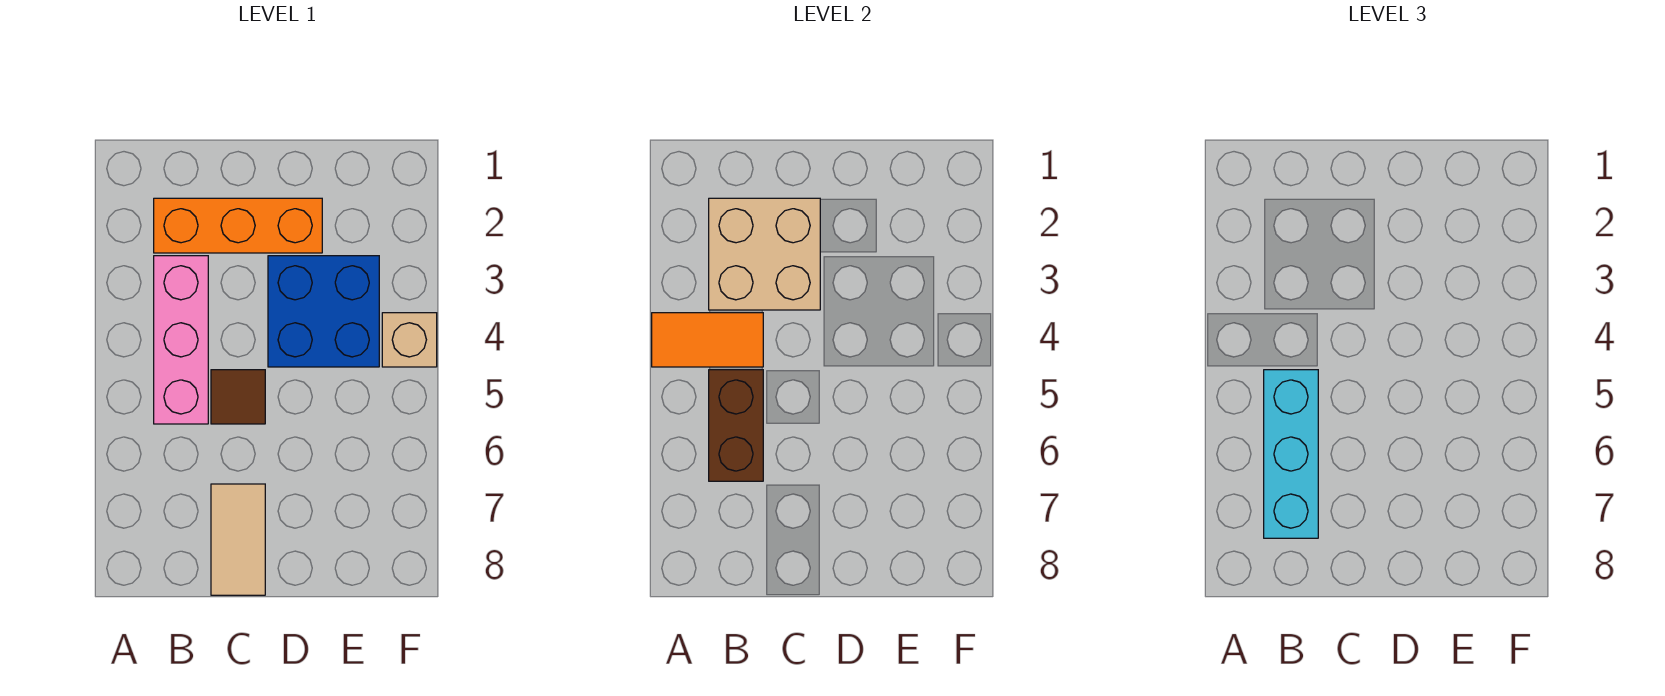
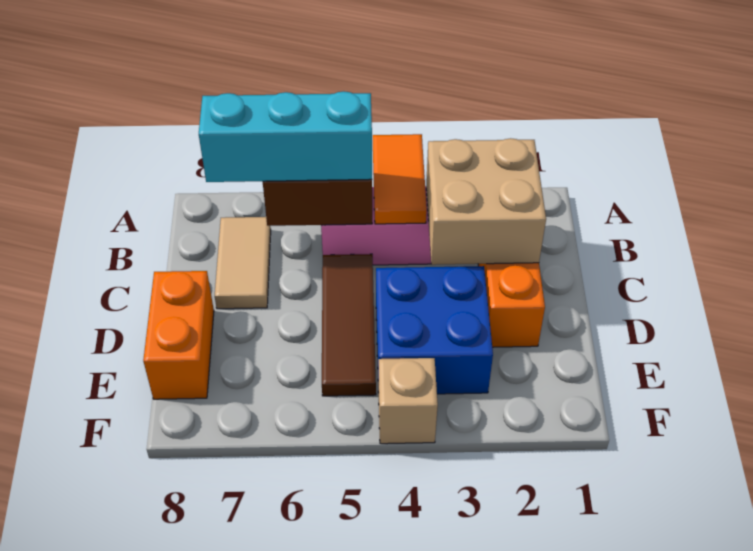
brown 1x1 tile [211,370,265,424] -> brown 1x3 tile [322,254,376,396]
tan 1x2 tile [211,484,265,595] -> tan 1x2 tile turned to [215,217,271,309]
none -> orange 1x2 brick [143,271,214,399]

